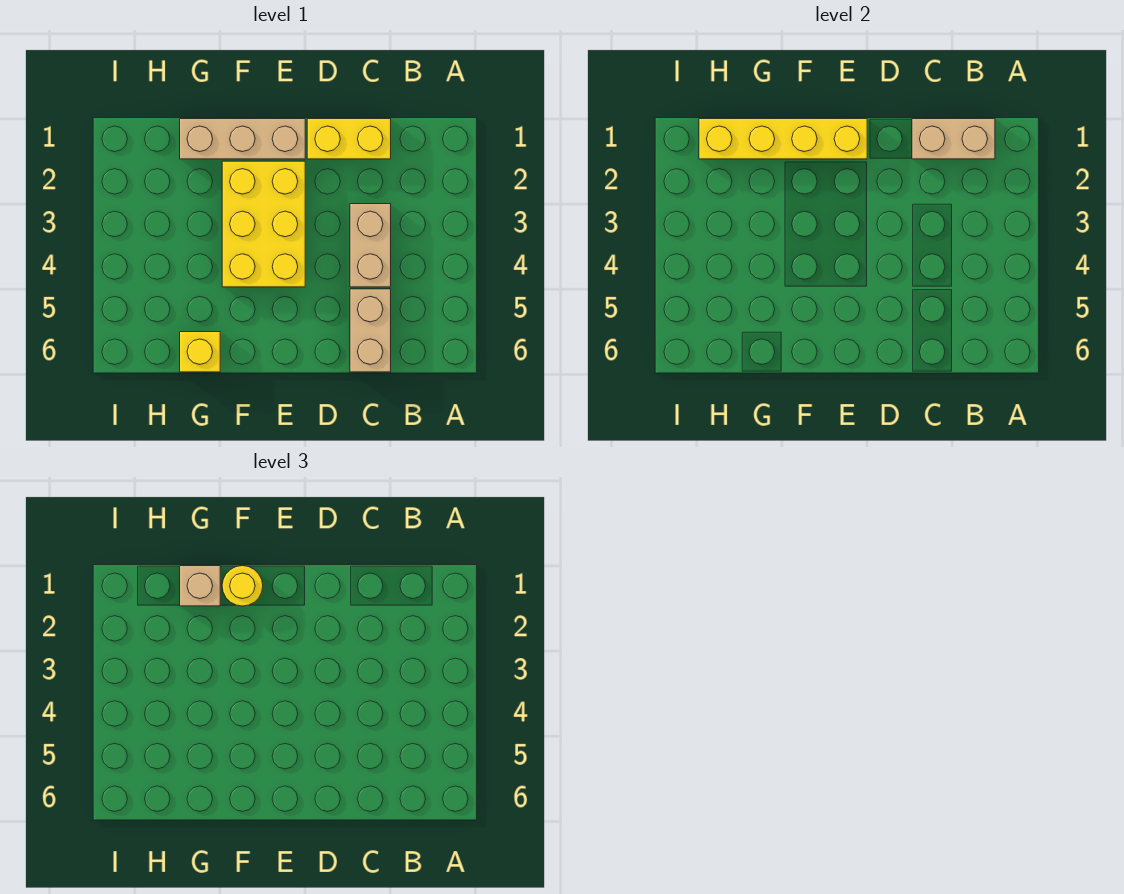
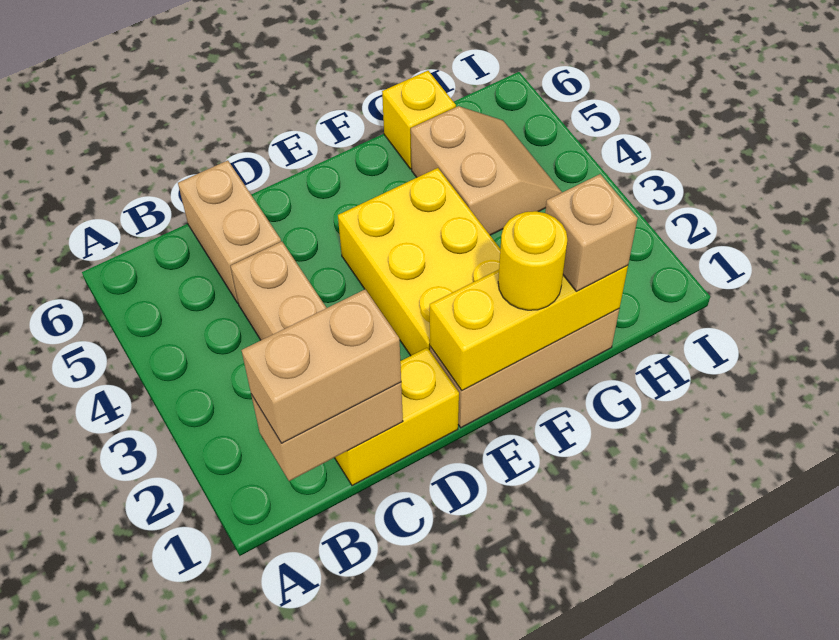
none -> tan 1x2 brick [242,289,401,443]
yellow 1x4 brick [699,119,867,159] -> yellow 1x3 brick [430,265,628,390]
none -> tan 2x2 slope [411,106,562,235]

